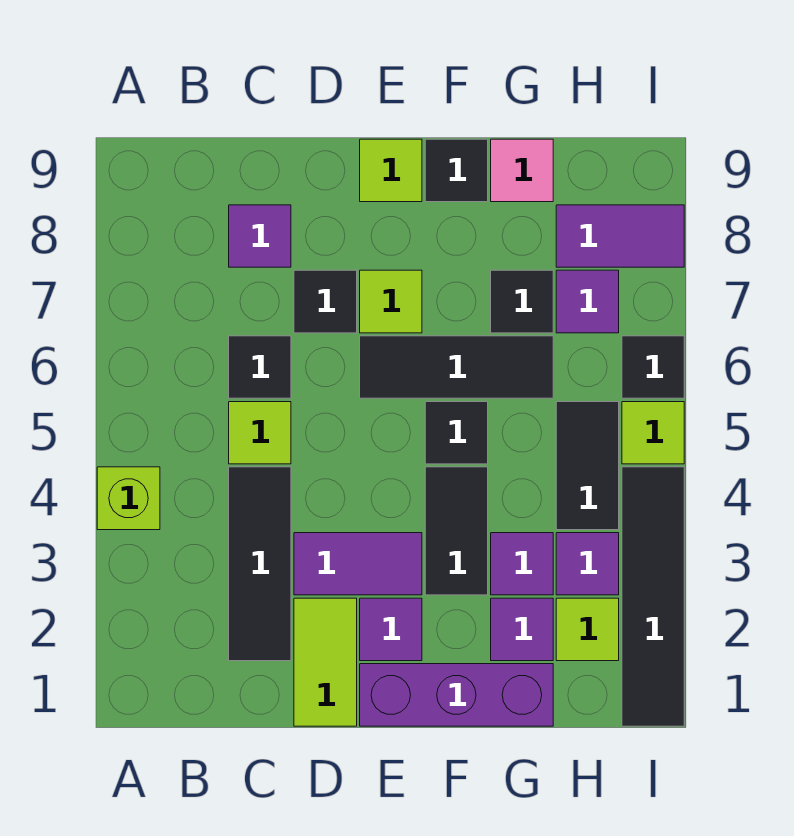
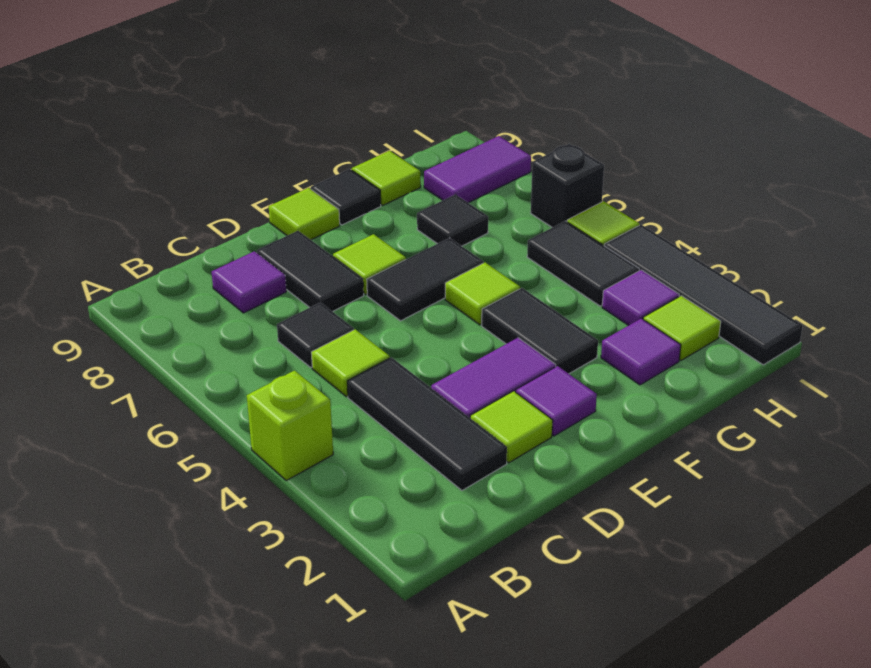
lime 1x2 tile [294,598,357,726] -> lime 1x1 tile [470,391,553,463]
black 1x1 tile [294,270,357,333] -> black 1x2 tile [257,231,364,312]
purple 1x3 brick [360,664,553,726] -> none
black 1x3 tile [360,336,553,398] -> black 1x2 tile [367,238,483,321]
black 1x1 tile [425,402,488,464] -> lime 1x1 tile [445,263,520,325]
purple 1x1 tile [491,533,553,595] -> none
pink 1x1 tile [491,139,553,202] -> lime 1x1 tile [352,151,421,205]
purple 1x1 tile [556,270,619,333] -> none
black 1x1 tile [622,336,684,398] -> black 1x1 brick [531,144,604,228]

